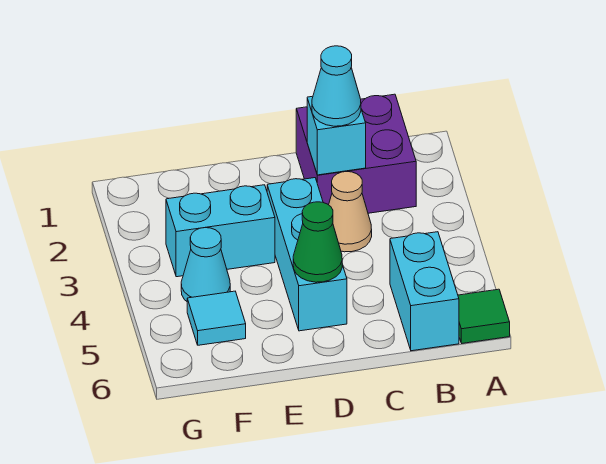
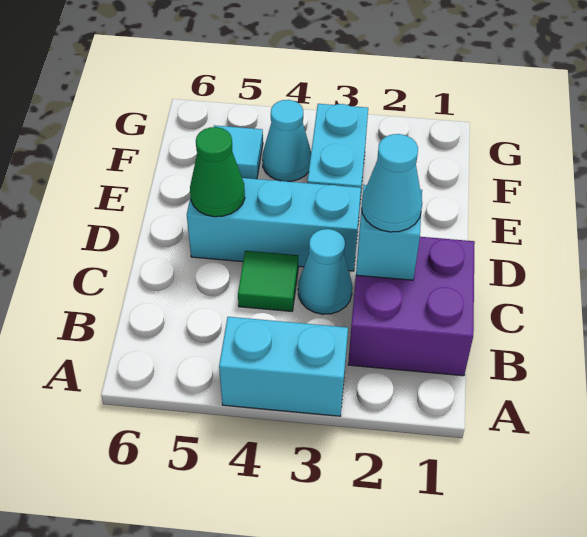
green 1x1 tile [458,289,510,343] -> green 1x1 tile moved to [238,251,298,311]
cyan 1x2 brick [390,232,459,351] -> cyan 1x2 brick moved to [219,317,348,416]
tan 1x1 cone [329,171,372,252] -> cyan 1x1 cone [298,229,352,314]

